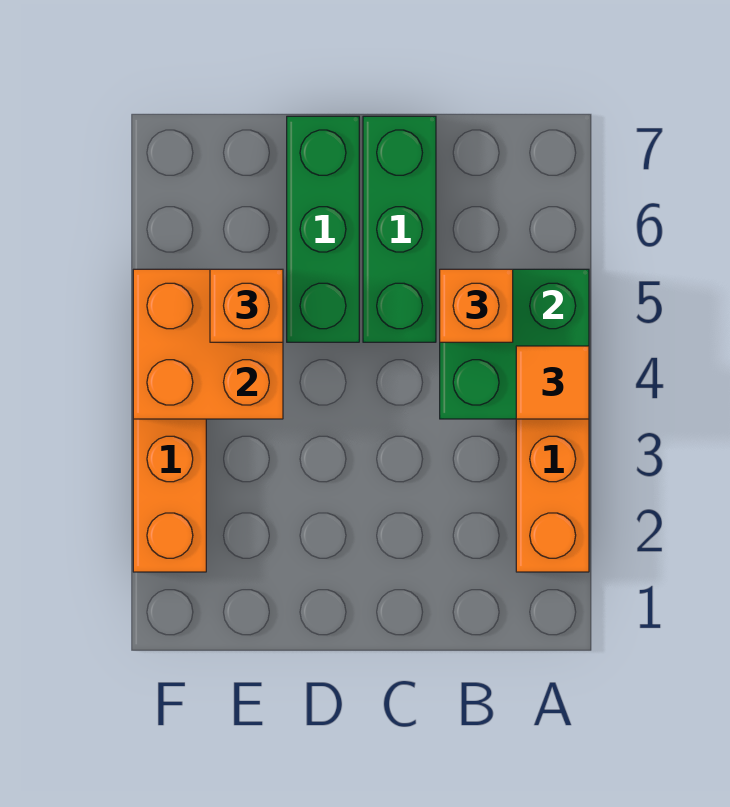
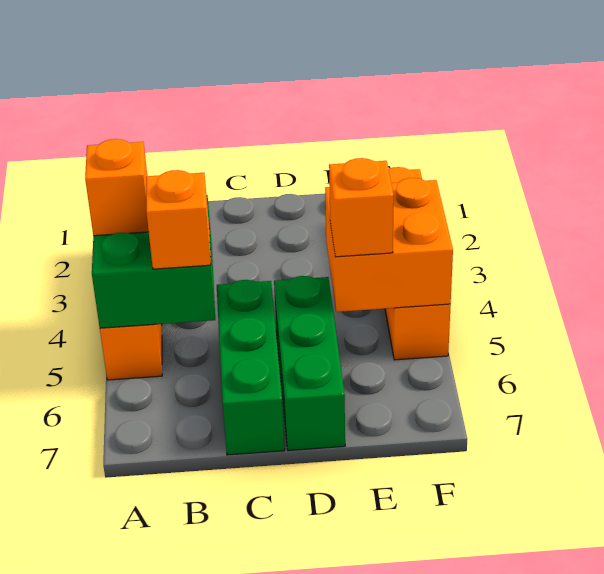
orange 1x1 tile [516,346,589,419] -> orange 1x1 brick [85,139,149,236]

